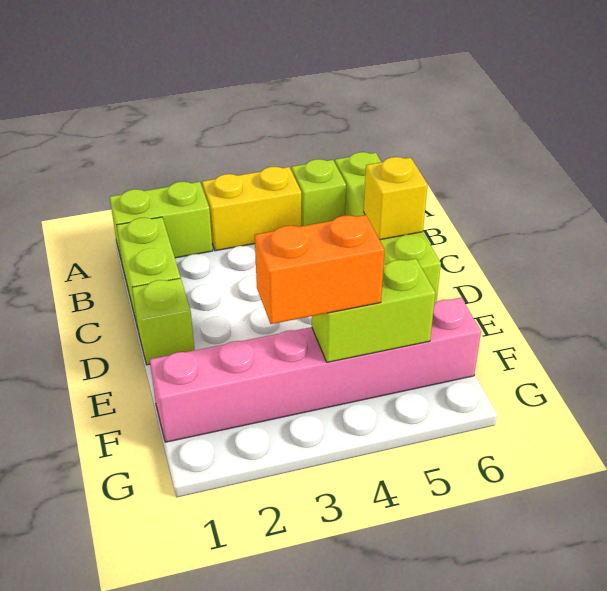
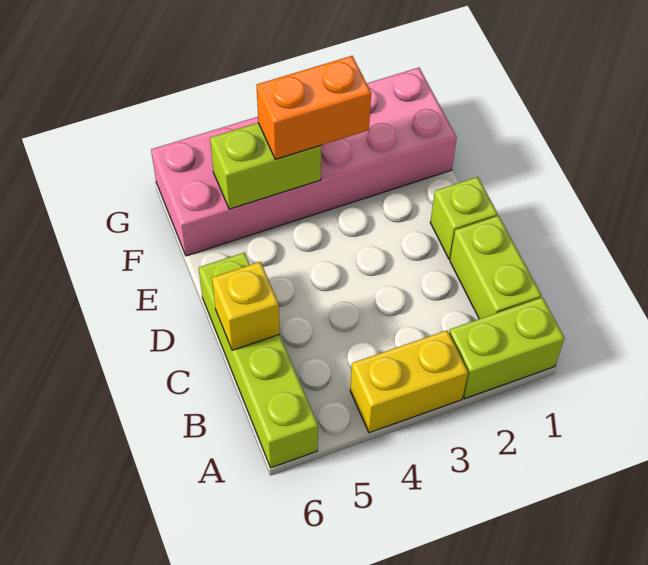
lime 1x1 brick [292,159,346,226] -> none
pink 1x6 brick [150,298,481,442] -> pink 2x6 brick [151,68,457,256]

